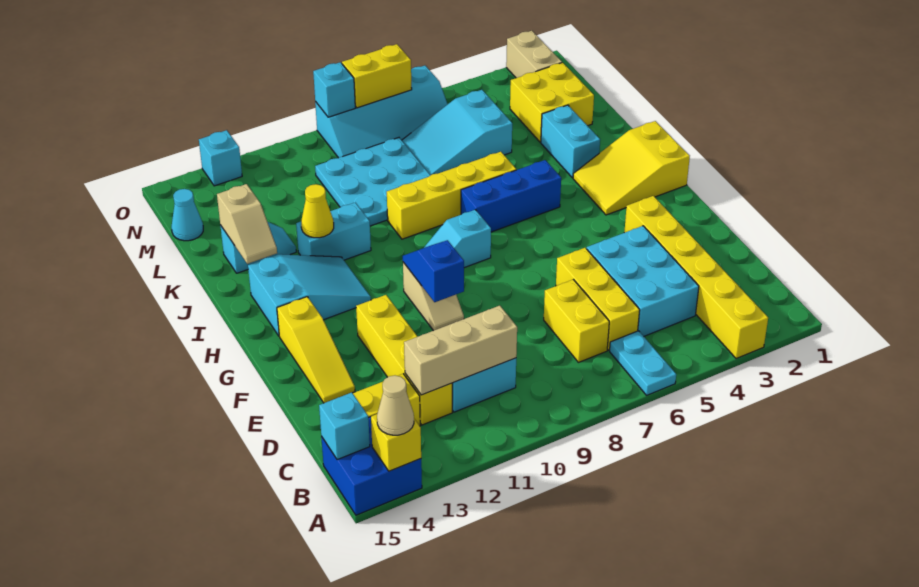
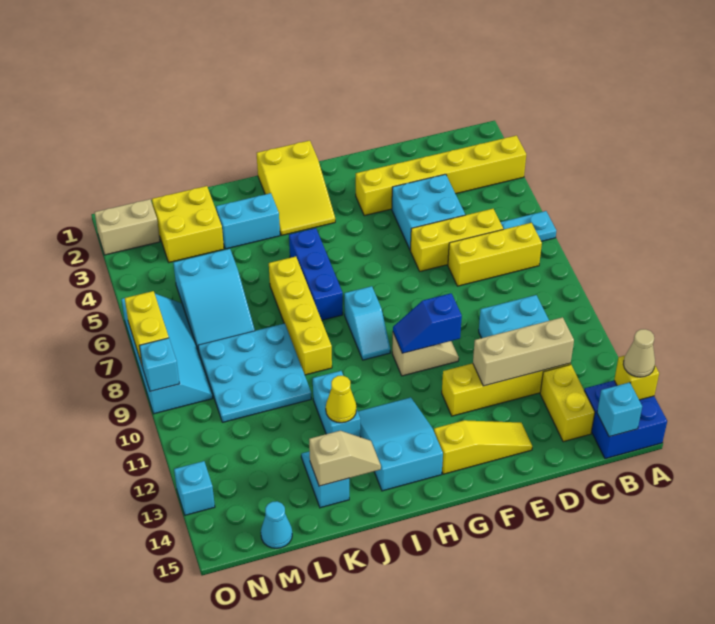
cyan 2x3 brick [587,226,699,336] -> cyan 2x2 brick [392,174,465,250]
yellow 1x2 brick [544,280,609,362] -> yellow 1x3 brick [448,223,542,286]
tan 1x3 brick [404,306,517,395] -> tan 1x3 brick turned to [473,317,574,386]

